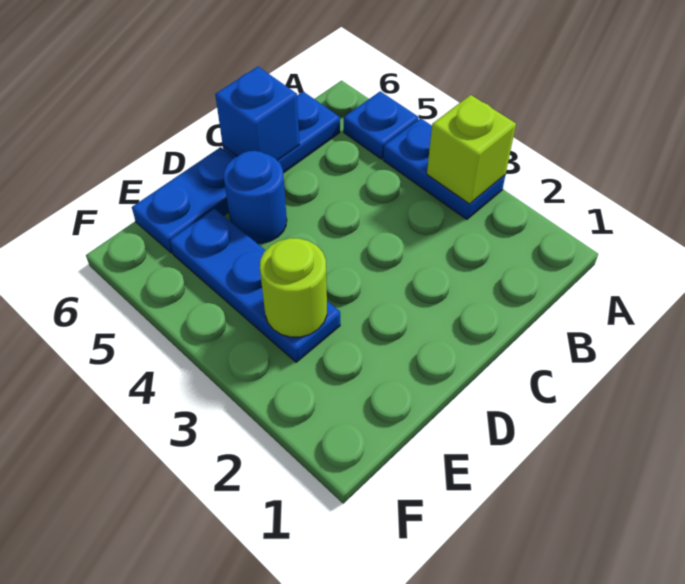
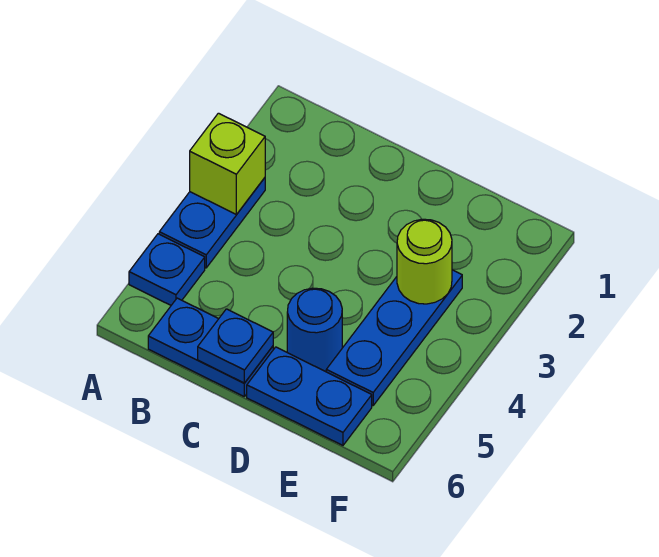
blue 1x1 brick [215,67,300,161] -> blue 1x1 plate [198,309,273,383]

